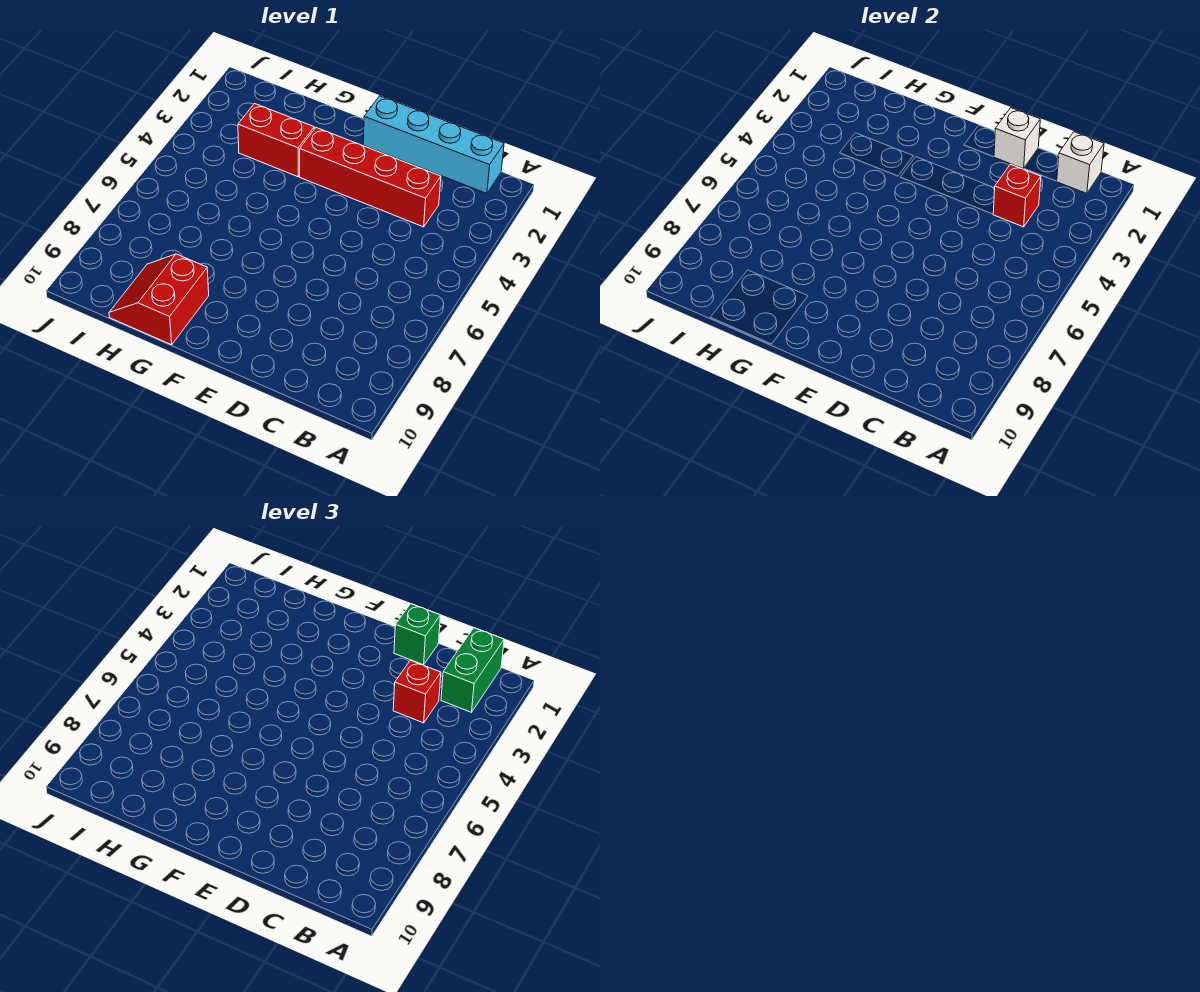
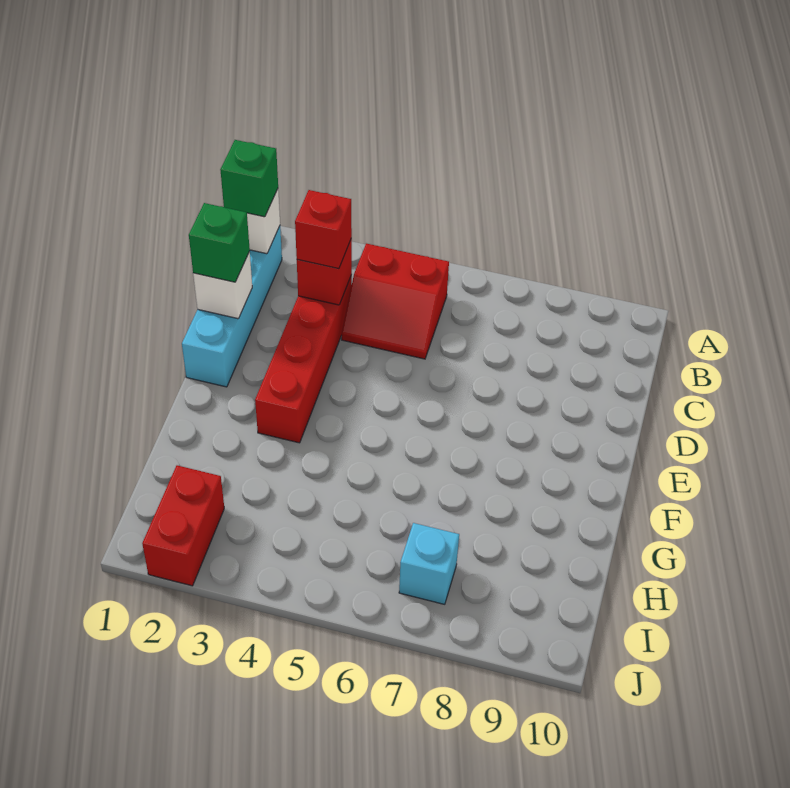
green 1x2 brick [441,628,504,712] -> green 1x1 brick [220,140,278,217]
red 1x2 brick [238,104,314,177] -> red 1x2 brick moved to [142,465,224,586]
red 2x2 slope [109,254,209,345] -> red 2x2 slope moved to [342,243,449,359]
none -> cyan 1x1 brick [399,523,459,604]

